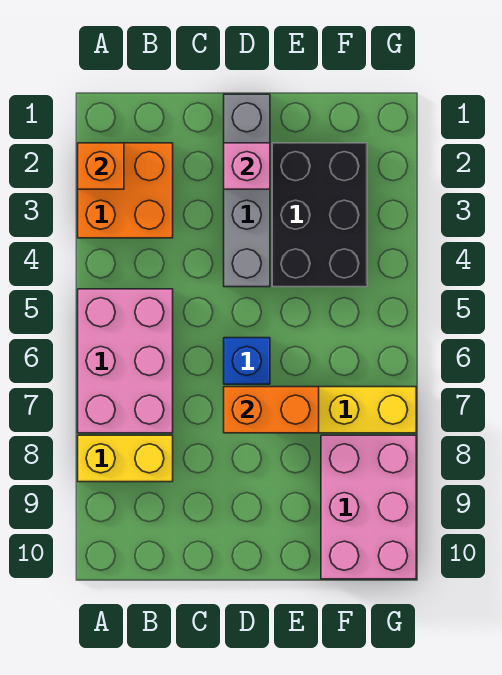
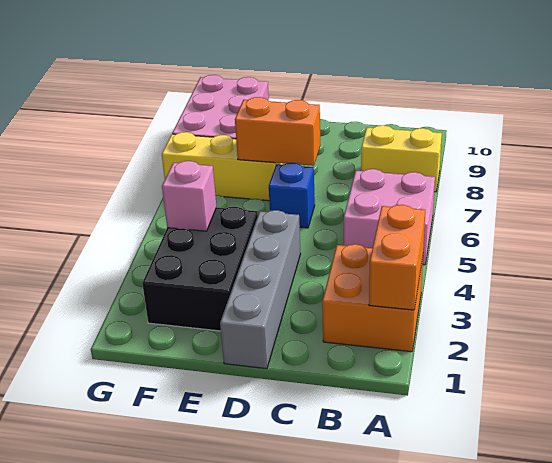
orange 1x1 brick [78,143,124,189] -> orange 1x2 brick [369,205,425,310]
pink 2x3 brick [78,289,173,433] -> pink 2x2 brick [344,169,435,265]
pink 1x1 brick [224,143,270,189] -> pink 1x1 brick moved to [162,161,217,231]

